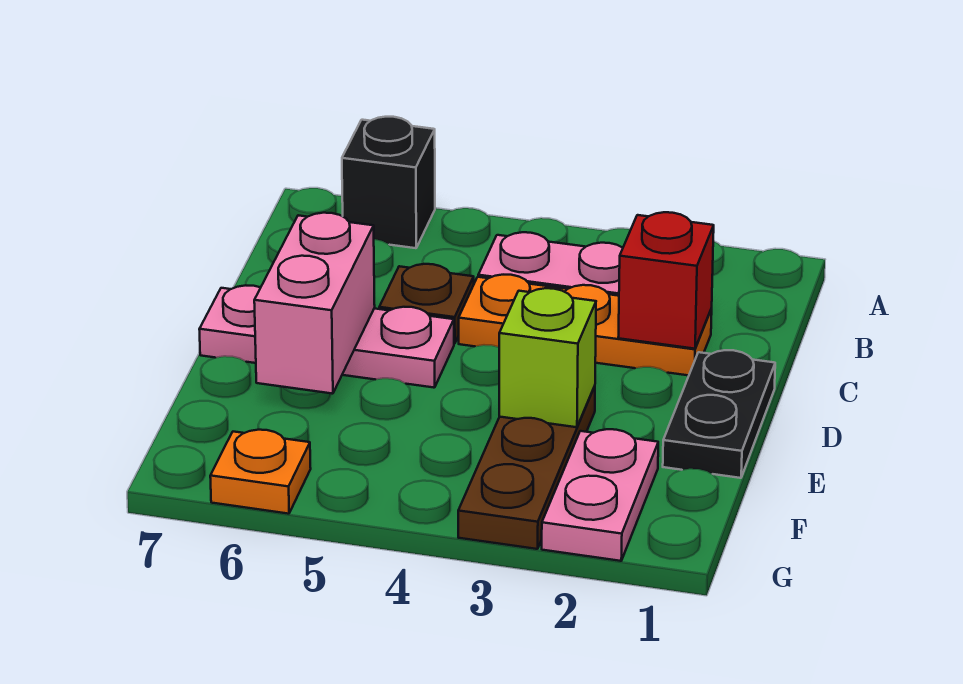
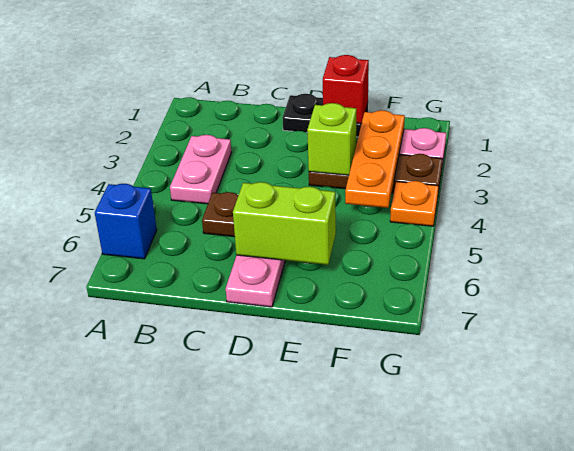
black 1x1 brick [342,117,435,248] -> blue 1x1 brick [95,184,157,259]
orange 1x3 plate [459,275,712,375] -> orange 1x3 plate moved to [345,110,405,208]
red 1x1 brick [618,212,714,349] -> red 1x1 brick moved to [323,55,369,124]
pink 1x2 brick [254,213,375,394] -> lime 1x2 brick [233,182,336,265]
orange 1x1 plate [210,430,311,514] -> orange 1x1 plate moved to [390,181,438,226]

